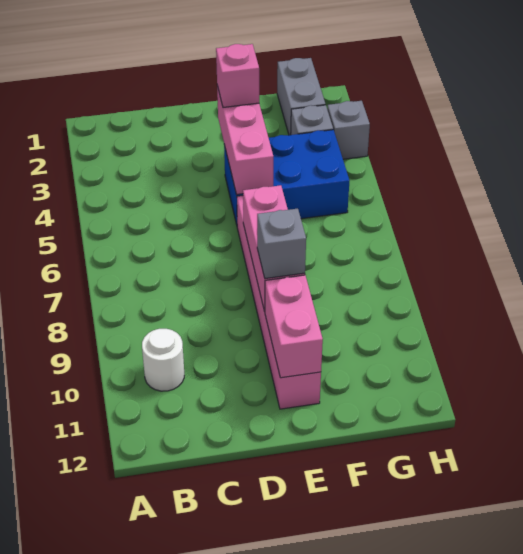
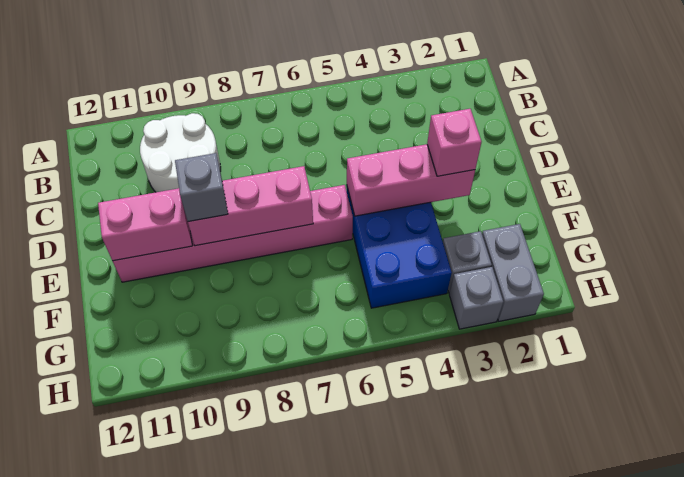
white 1x1 round brick [142,329,184,391] -> white 2x2 round brick [140,113,221,192]
grey 1x2 brick [277,58,325,135] -> grey 1x2 brick turned to [482,224,544,321]

